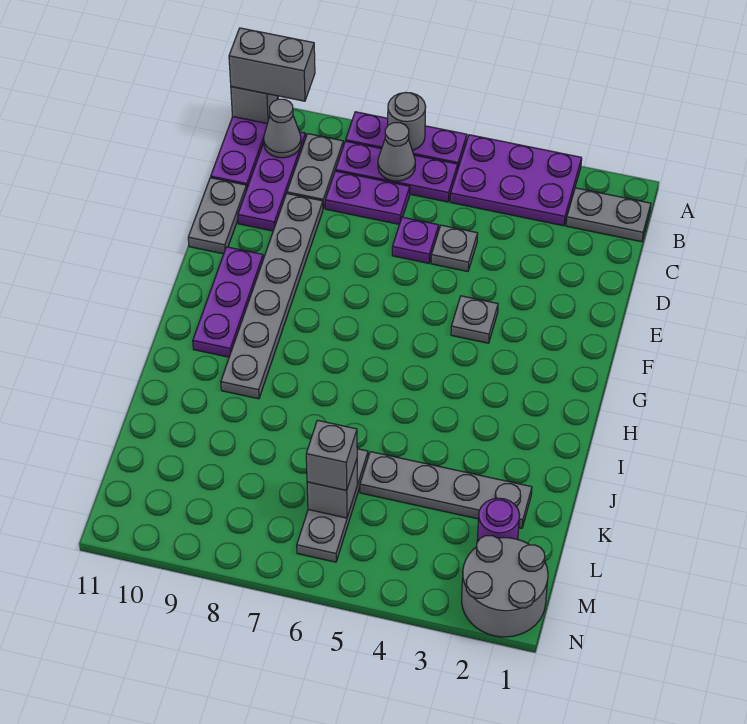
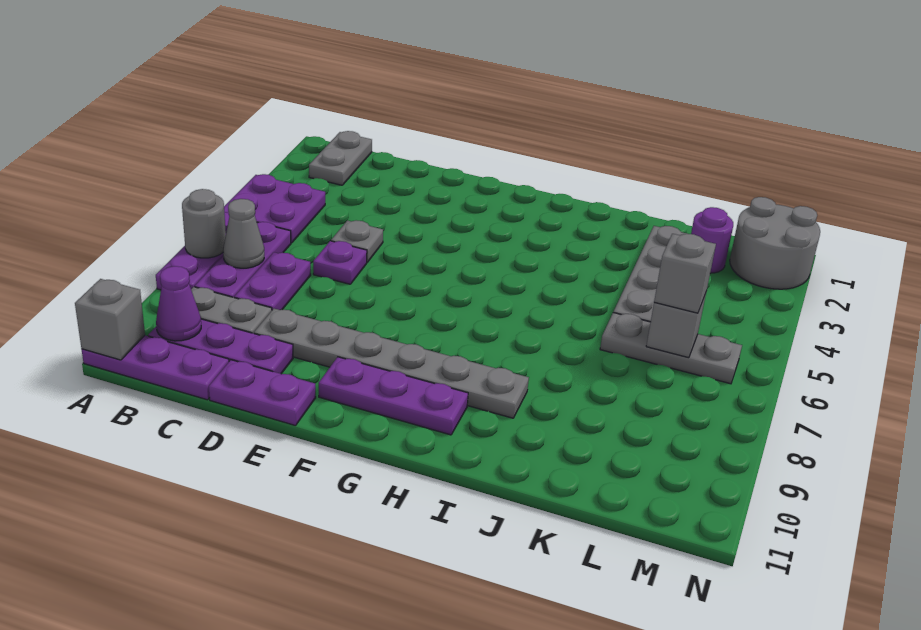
purple 2x3 plate [450,135,582,226] -> purple 2x2 plate [224,174,325,243]
grey 1x2 brick [229,28,315,101] -> none
grey 1x1 cone [264,99,301,158] -> purple 1x1 cone [156,266,201,341]
grey 1x2 plate [188,178,247,254] -> purple 1x2 plate [209,360,316,426]
grey 1x1 plate [451,296,498,343] -> none

